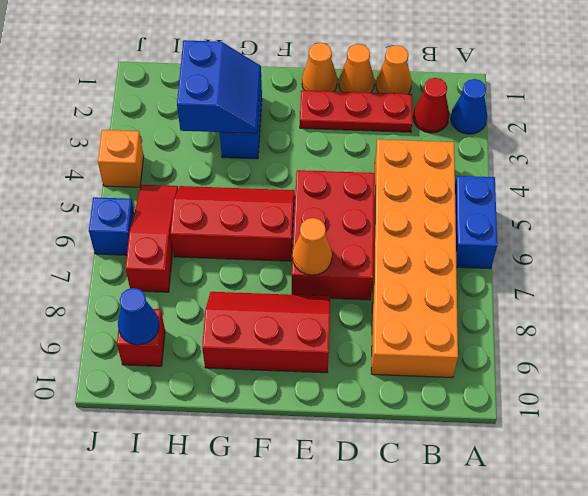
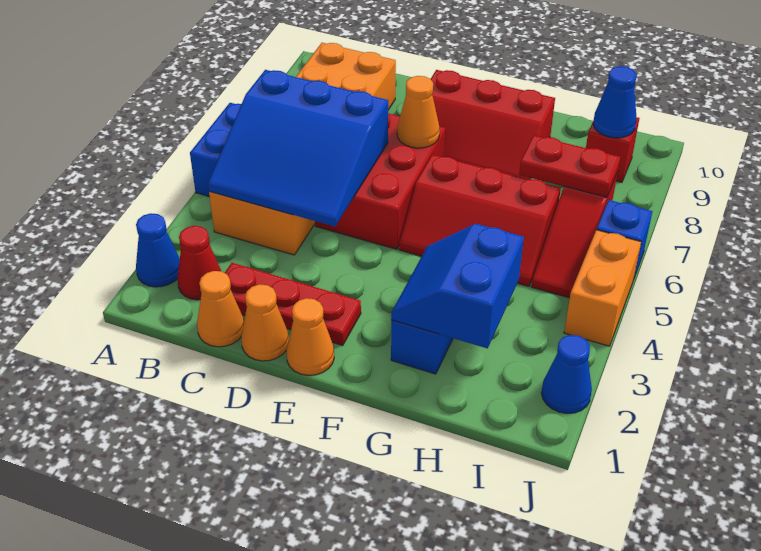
none -> blue 3x3 slope [208,70,388,226]
none -> red 1x2 plate [519,135,620,197]
none -> blue 1x1 cone [541,335,592,413]
orange 1x1 brick [98,130,144,187] -> orange 1x2 brick [564,230,641,346]

